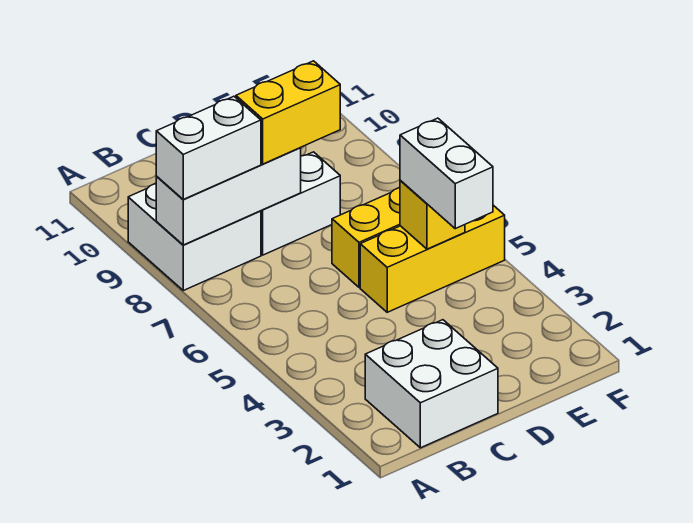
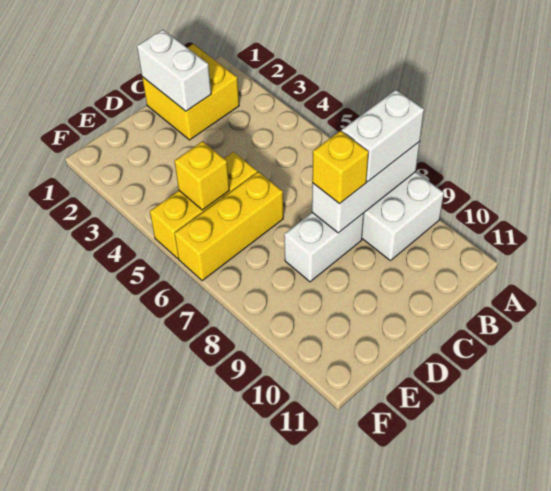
white 2x2 brick [365,320,498,448] -> yellow 2x2 brick [142,44,239,140]
yellow 1x2 brick [236,61,340,164] -> yellow 1x1 brick [312,131,369,204]
white 1x2 brick [400,118,493,229] -> white 1x2 brick moved to [137,30,211,111]

